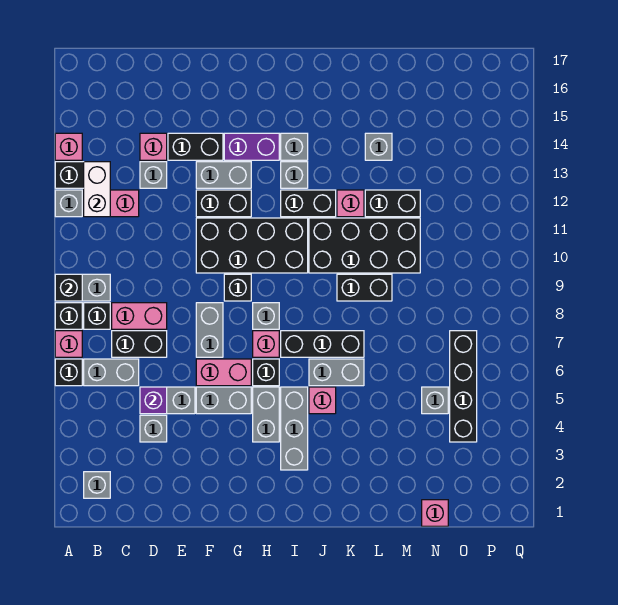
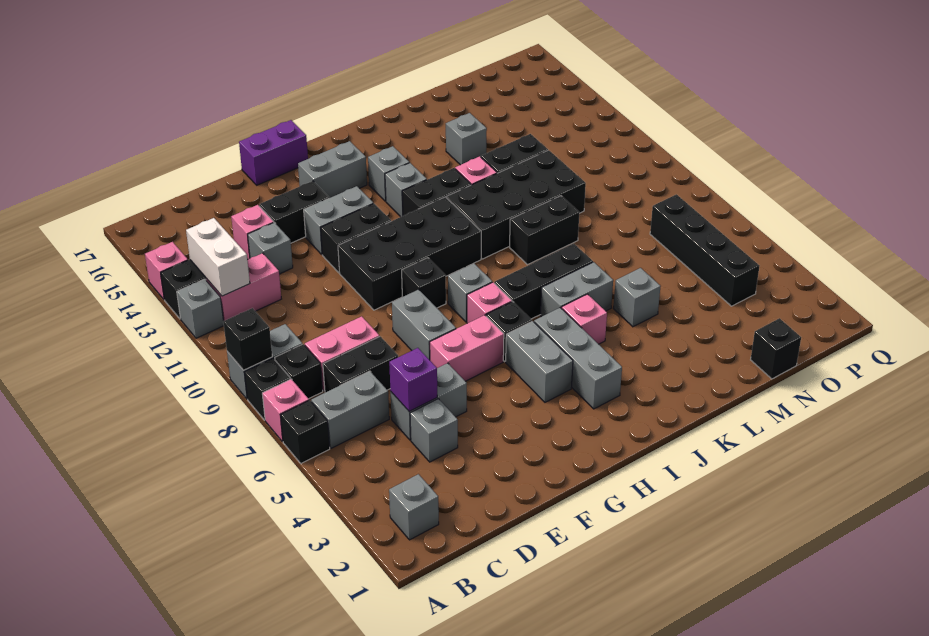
grey 1x2 brick [196,387,251,414] -> grey 1x2 brick moved to [298,141,367,198]
purple 1x2 brick [224,133,279,160] -> purple 1x2 brick moved to [239,120,308,185]
pink 1x1 brick [422,500,448,526] -> black 1x1 brick [751,318,801,379]
grey 1x1 brick [422,387,448,414] -> grey 1x1 brick moved to [613,268,661,327]

